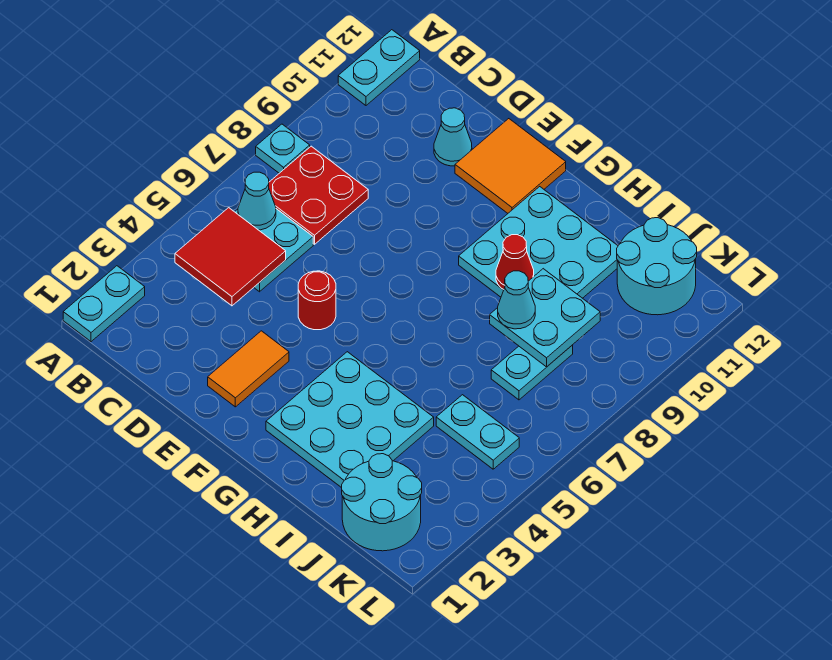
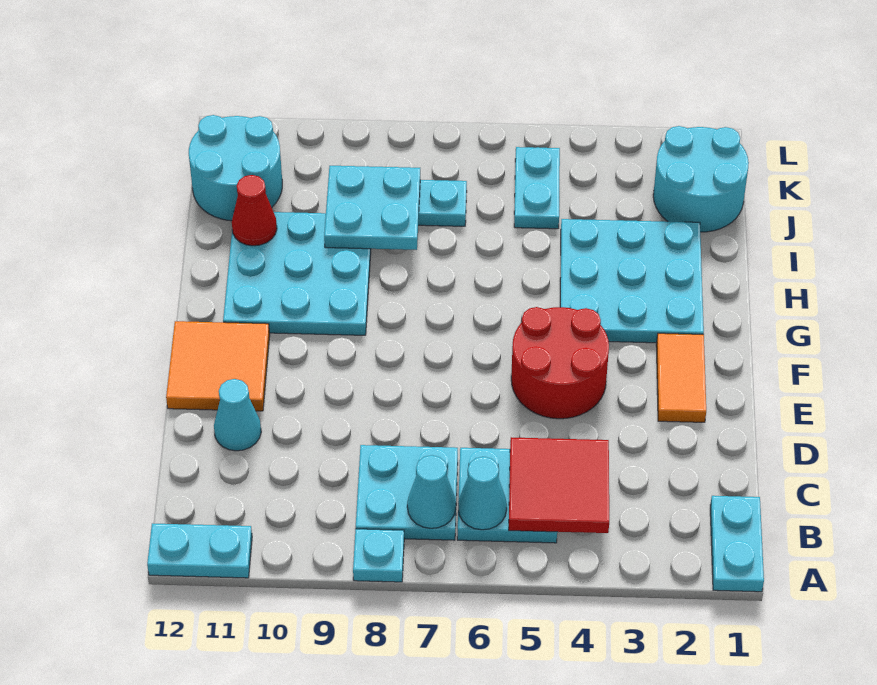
cyan 1x2 plate [63,266,145,342] -> cyan 1x2 plate turned to [710,496,764,592]
red 2x2 plate [269,146,368,244] -> cyan 2x2 plate [356,445,458,540]
orange 1x2 tile [208,331,289,407] -> orange 1x2 tile turned to [656,333,706,422]
red 1x1 round brick [298,271,336,330] -> red 2x2 round brick [511,307,609,419]
red 1x1 cone [496,235,534,289] -> red 1x1 cone moved to [232,175,277,246]
cyan 1x1 cone [498,271,535,329] -> cyan 1x1 cone moved to [407,455,456,528]

